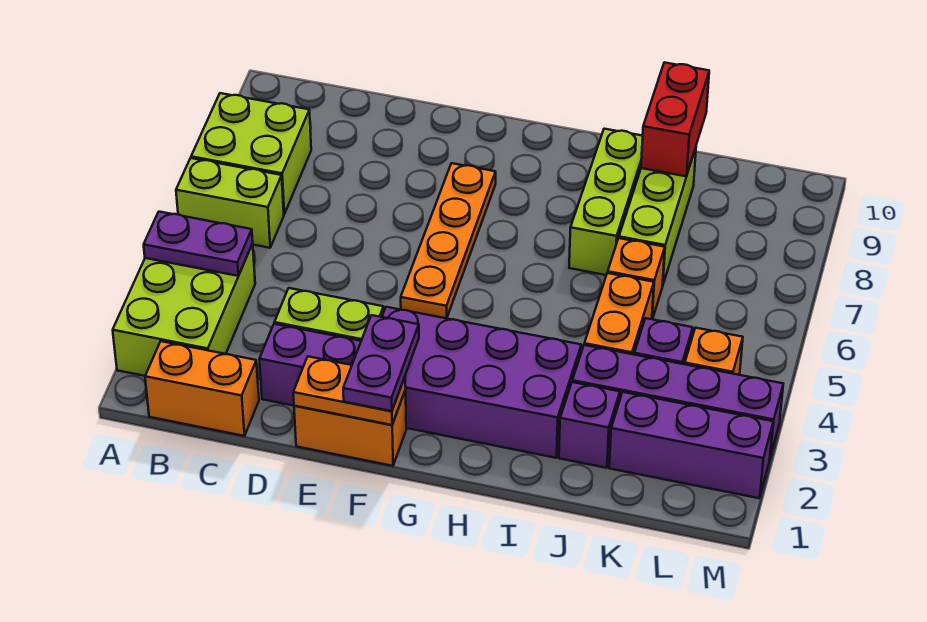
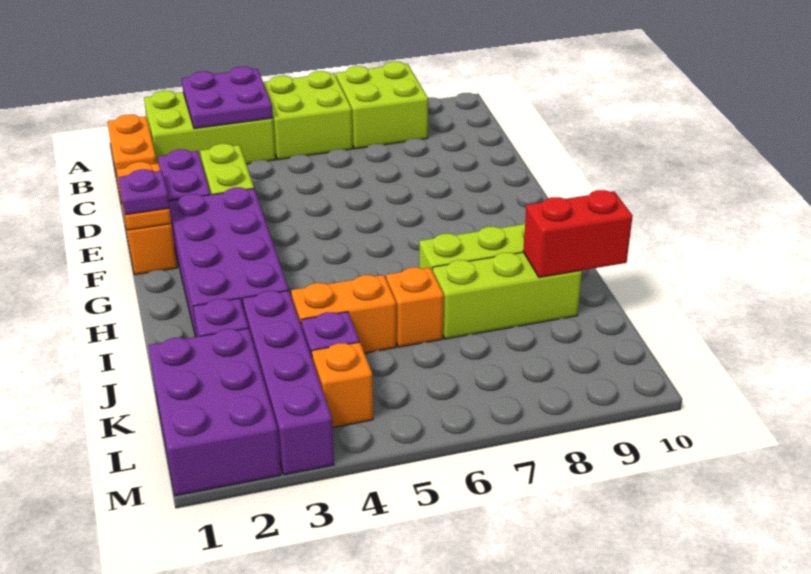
purple 1x2 plate [144,212,253,276] -> purple 2x2 plate [182,67,273,129]
lime 1x2 brick [176,158,284,248] -> lime 2x2 brick [263,71,353,160]
purple 1x2 plate [343,315,419,411] -> purple 1x1 plate [119,169,169,215]
orange 1x4 plate [401,163,496,318] -> none
purple 1x3 brick [609,392,773,498] -> purple 2x3 brick [149,328,281,496]

